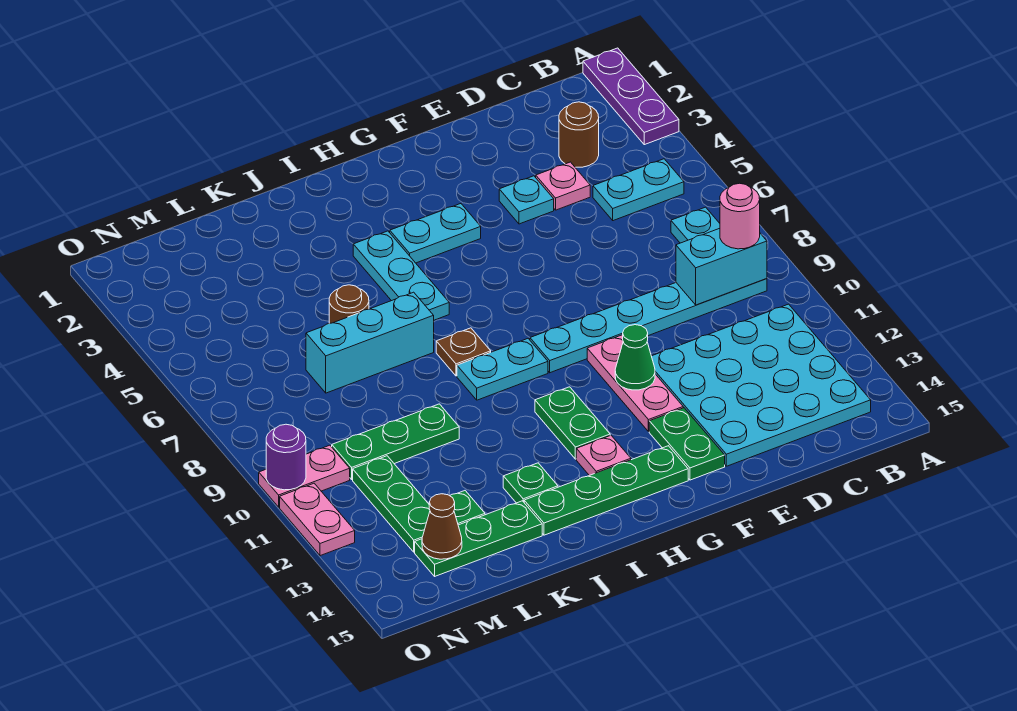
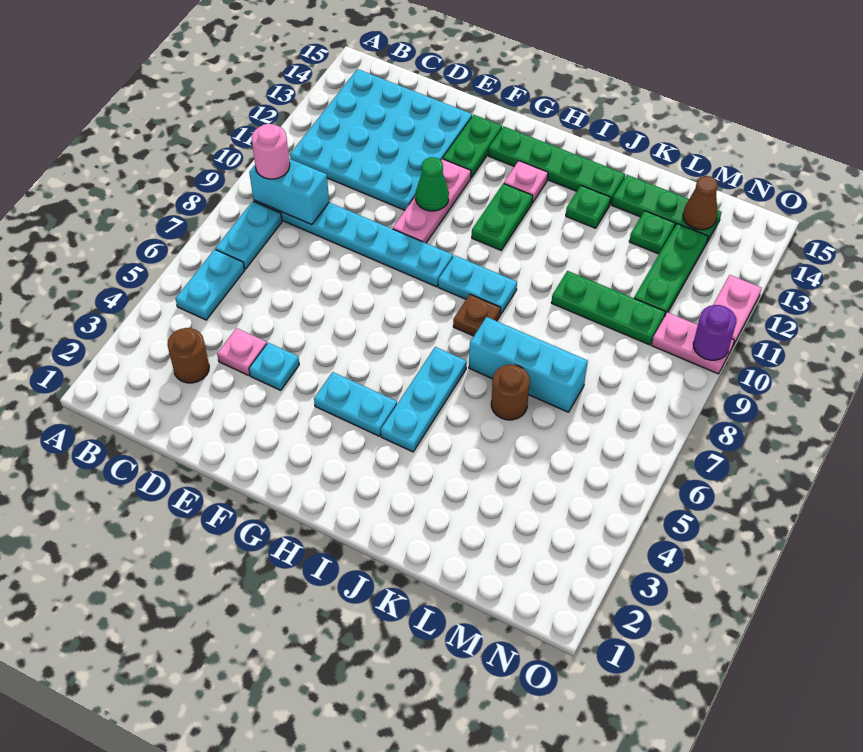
purple 1x3 plate [583,48,679,145] -> none
cyan 1x2 plate [593,159,684,221] -> cyan 1x2 plate turned to [176,249,245,320]

